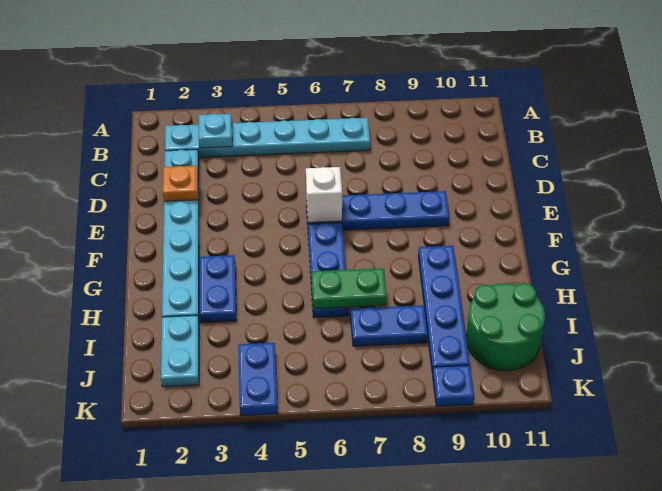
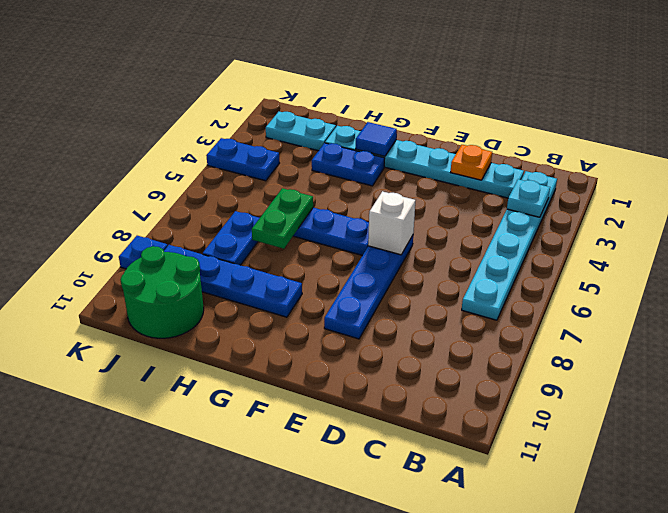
none -> blue 1x1 tile [356,122,397,156]

